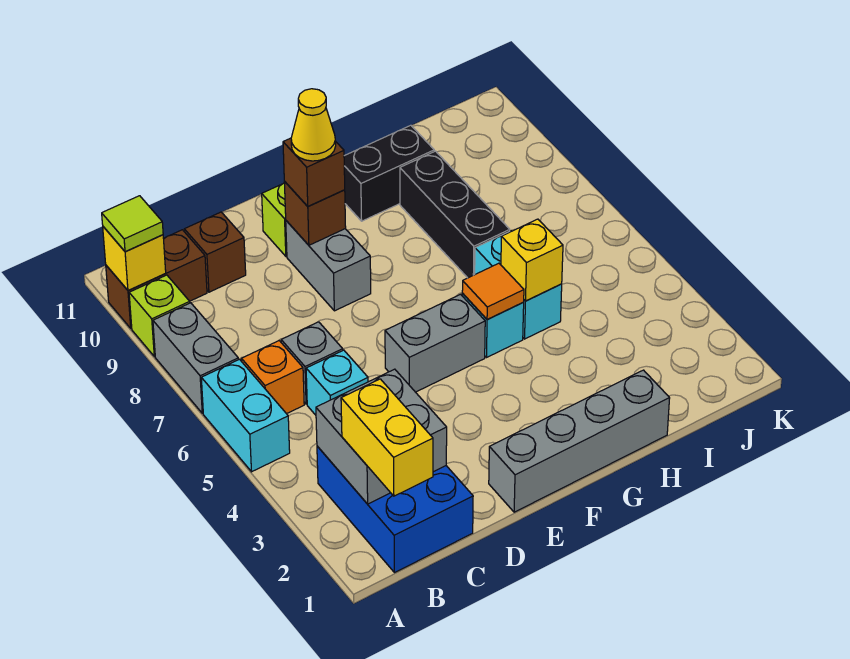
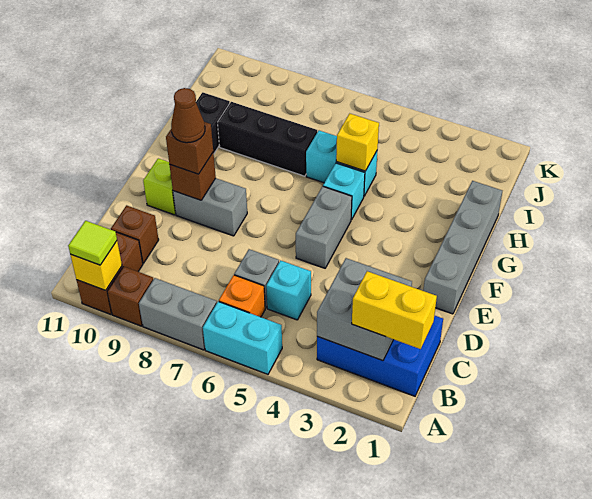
lime 1x1 brick [129,275,190,356] -> brown 1x1 brick [107,267,153,326]
yellow 1x1 cone [291,89,336,161] -> brown 1x1 cone [171,88,205,143]
orange 1x1 tile [462,263,524,320] -> none

